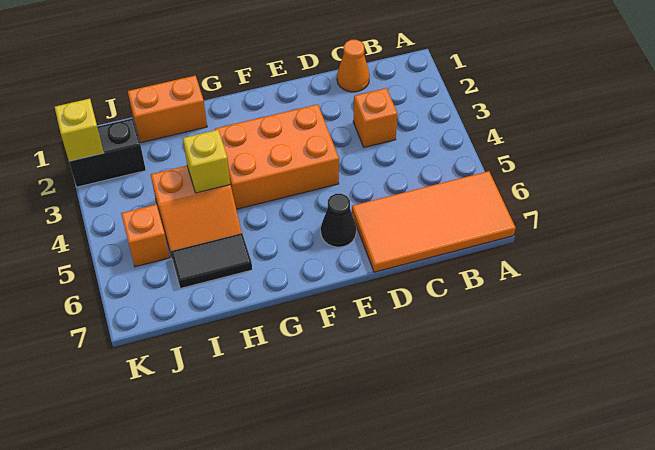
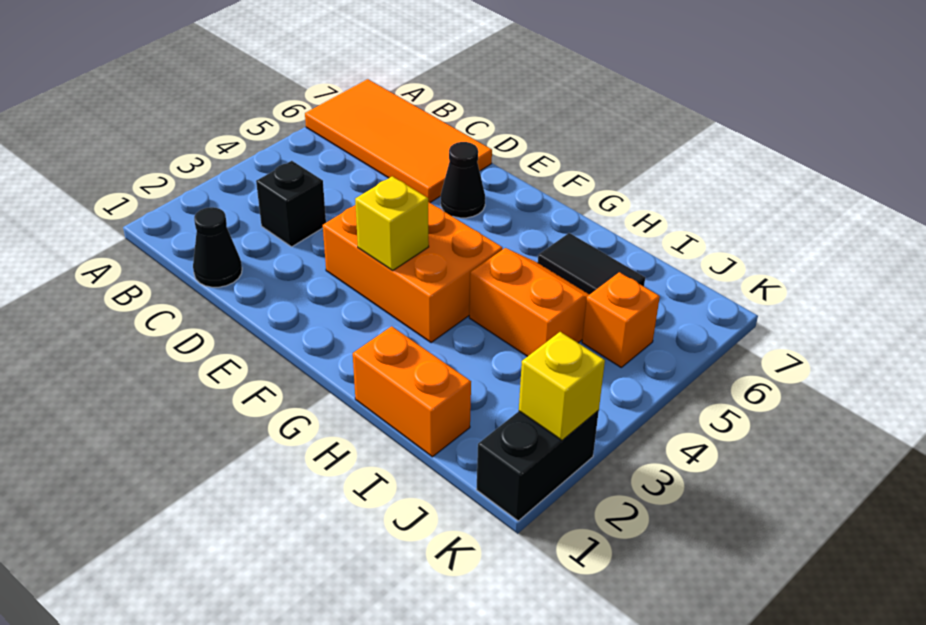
orange 1x1 cone [337,40,370,92] -> black 1x1 cone [193,207,242,287]
orange 1x1 brick [353,88,398,147] -> black 1x1 brick [256,161,326,247]
yellow 1x1 brick [183,130,230,193] -> yellow 1x1 brick moved to [355,176,429,270]
black 1x2 brick [69,118,146,187] -> black 1x2 brick turned to [476,411,599,521]

